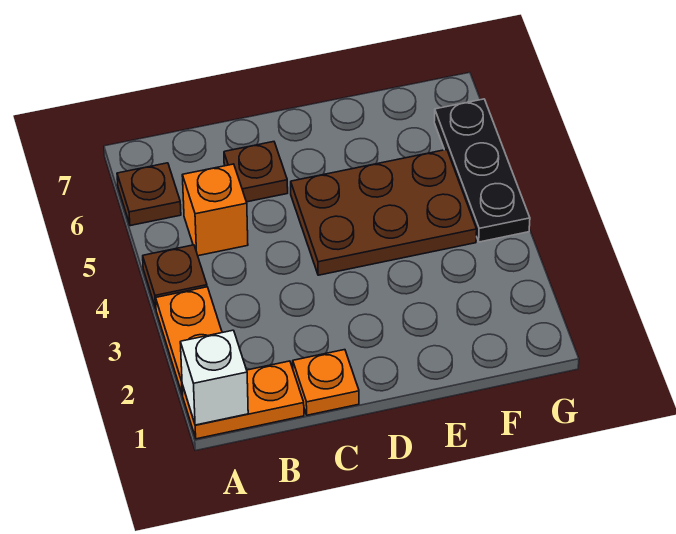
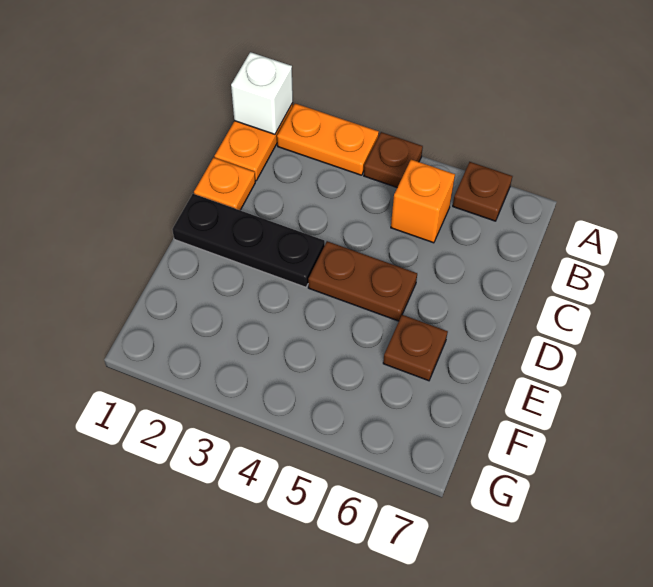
brown 1x1 plate [224,142,288,202] -> brown 1x1 plate moved to [383,315,448,381]
brown 2x3 plate [291,150,477,275] -> brown 1x2 plate [308,241,417,321]
black 1x3 plate [434,99,530,242] -> black 1x3 plate moved to [172,194,325,287]

